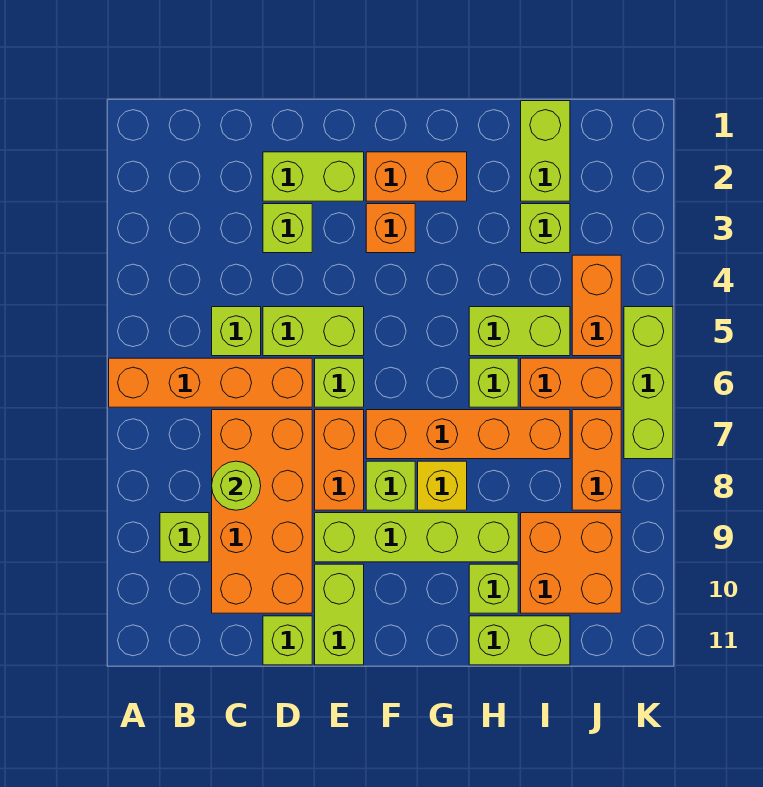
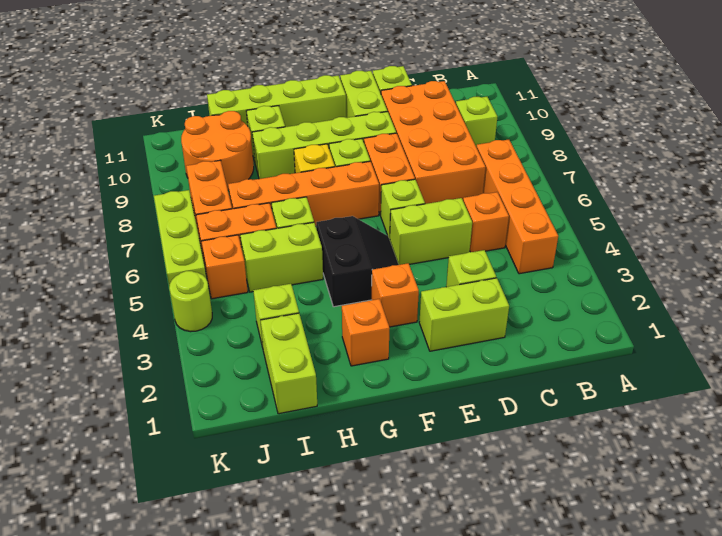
orange 1x4 brick [109,358,312,407] -> orange 1x4 brick turned to [476,140,558,274]
lime 1x1 brick [212,307,261,356] -> orange 1x1 brick [463,192,509,252]
lime 1x1 round brick [212,461,261,510] -> lime 1x1 round brick moved to [169,271,212,332]
orange 1x2 brick [366,152,467,201] -> orange 1x1 brick [342,299,390,366]
none -> black 2x2 slope [316,216,399,307]
lime 1x2 brick [469,616,570,665] -> lime 1x4 brick [207,75,346,127]
orange 2x2 brick [521,513,621,613] -> orange 2x2 round brick [181,111,254,190]
orange 1x2 brick [572,255,621,356] -> orange 1x1 brick [202,235,248,299]

